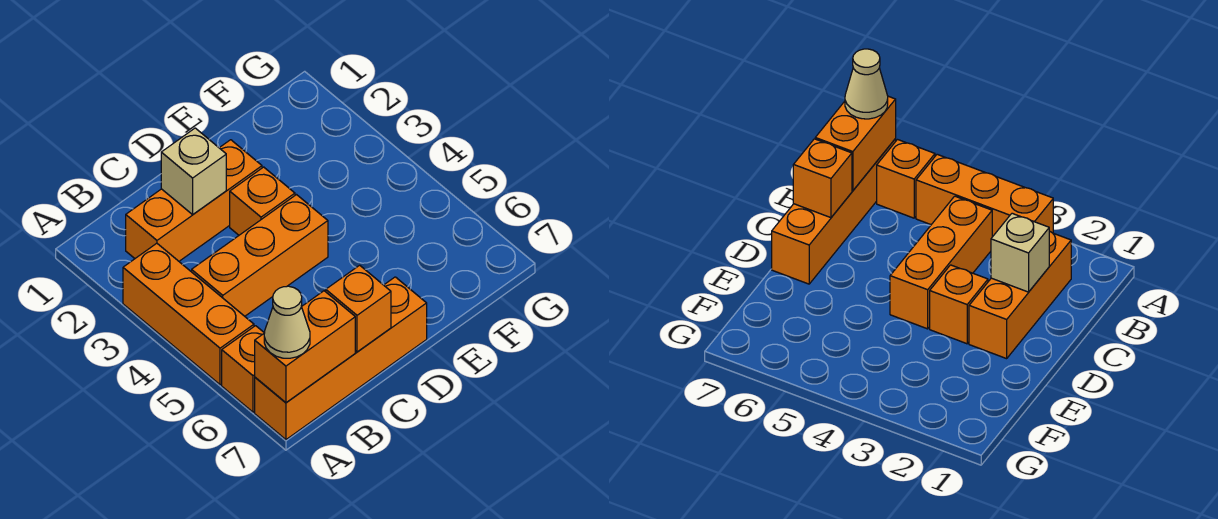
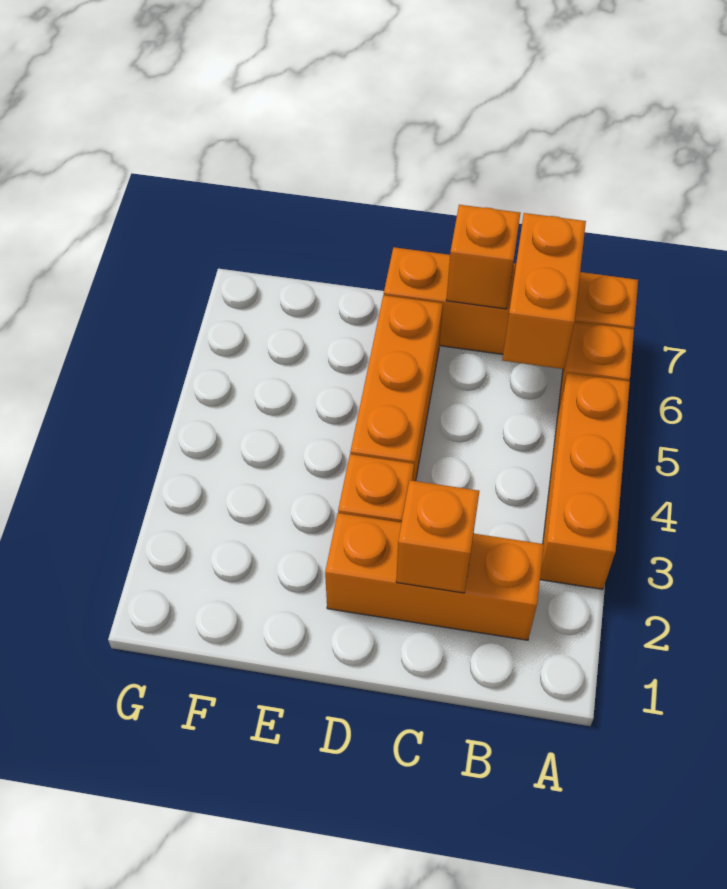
orange 1x2 brick [255,291,355,403] -> orange 1x2 brick turned to [502,213,586,369]
tan 1x1 cone [264,286,310,358] -> none
orange 1x3 brick [192,195,328,316] -> orange 1x3 brick turned to [350,295,443,481]
tan 1x1 brick [161,128,226,214] -> orange 1x1 brick [396,480,479,593]

